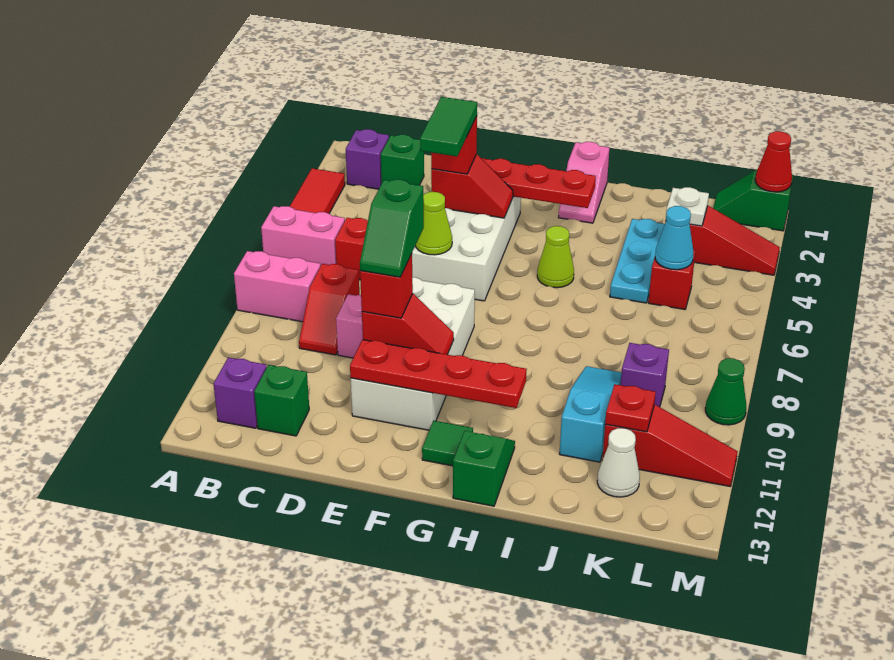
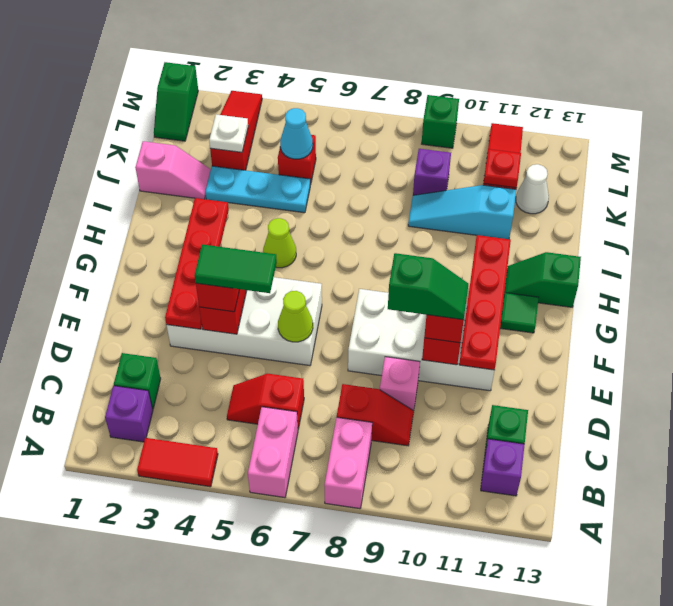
pink 1x2 slope [559,142,609,223] -> pink 1x2 slope moved to [135,141,211,199]
red 1x1 cone [755,131,792,192] -> none
green 1x1 cone [705,358,746,425] -> green 1x1 brick [422,95,459,148]

